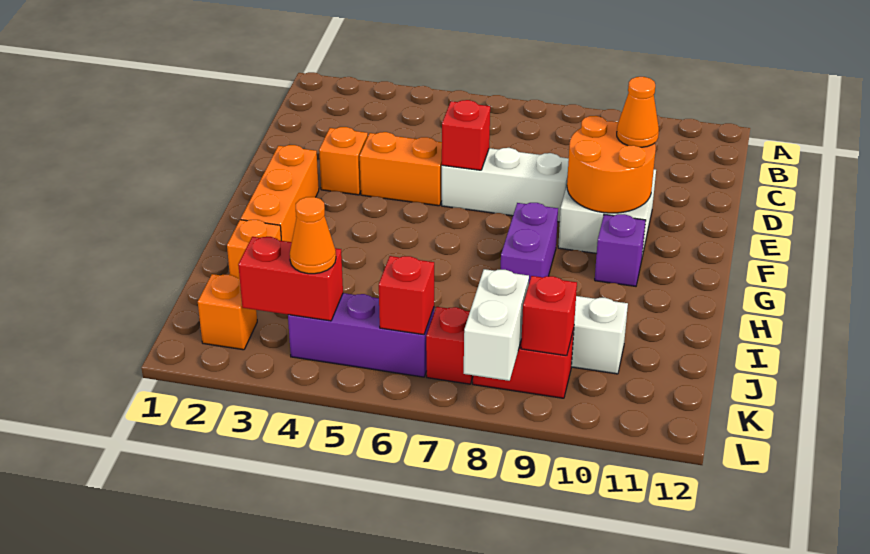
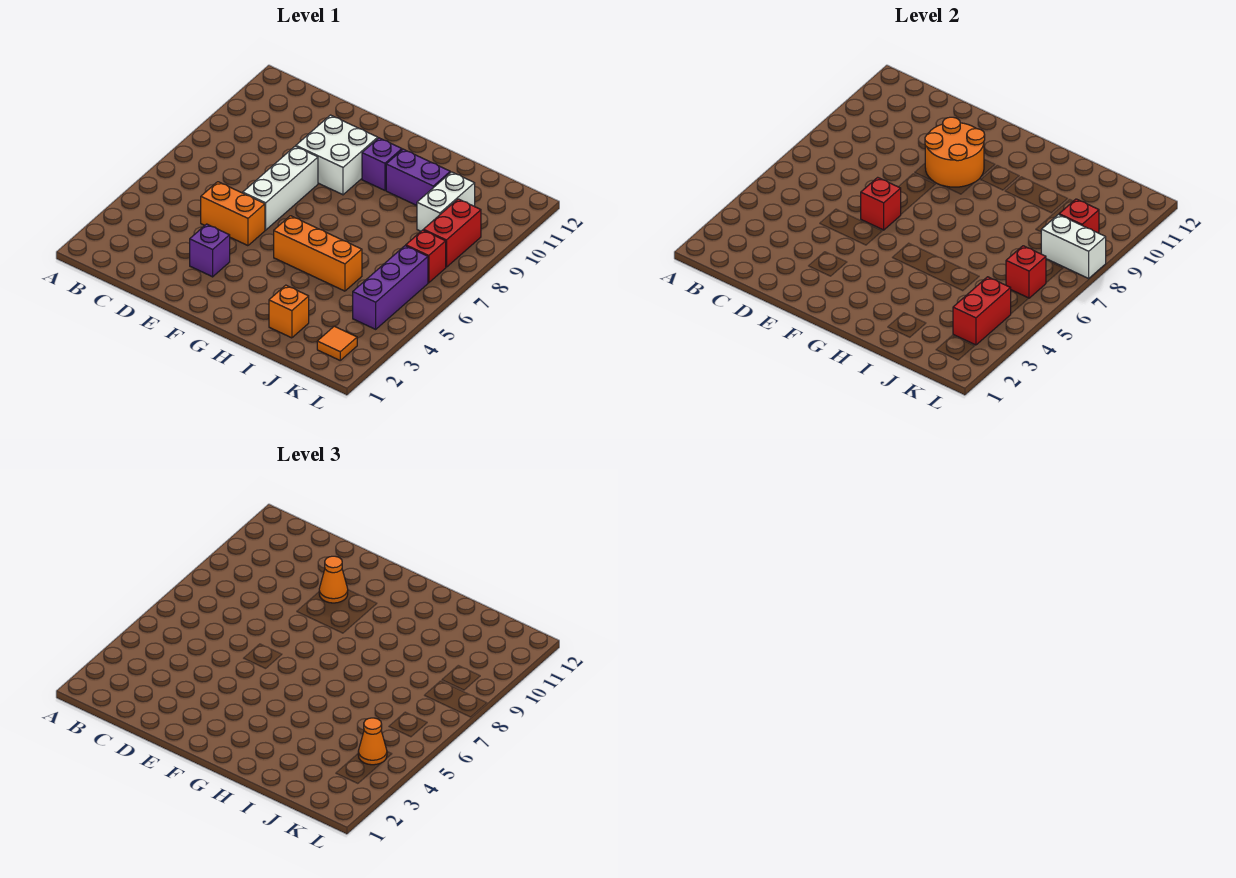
orange 1x1 brick [319,127,368,195] -> purple 1x1 brick [190,224,230,277]
orange 1x2 brick [360,132,442,206] -> orange 1x2 brick turned to [201,182,265,246]
orange 1x3 brick [241,145,319,242] -> orange 1x3 brick moved to [274,216,362,291]
purple 1x2 brick [501,203,558,282] -> purple 1x2 brick moved to [386,149,450,205]
orange 1x1 brick [198,274,257,350] -> orange 1x1 tile [317,326,357,360]

